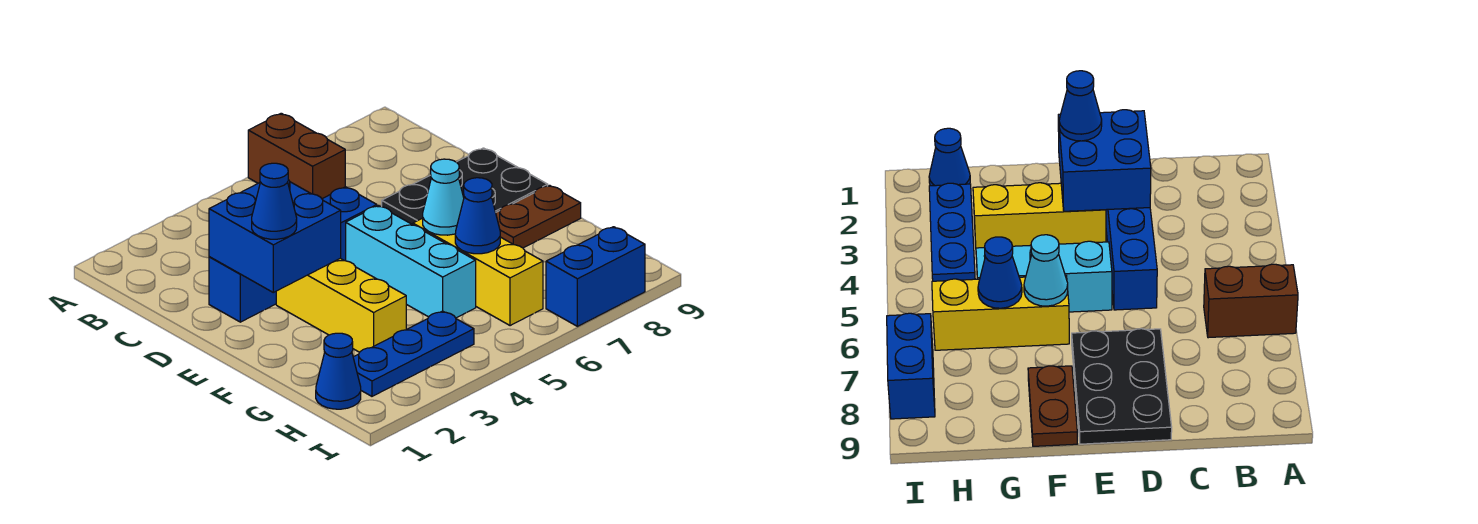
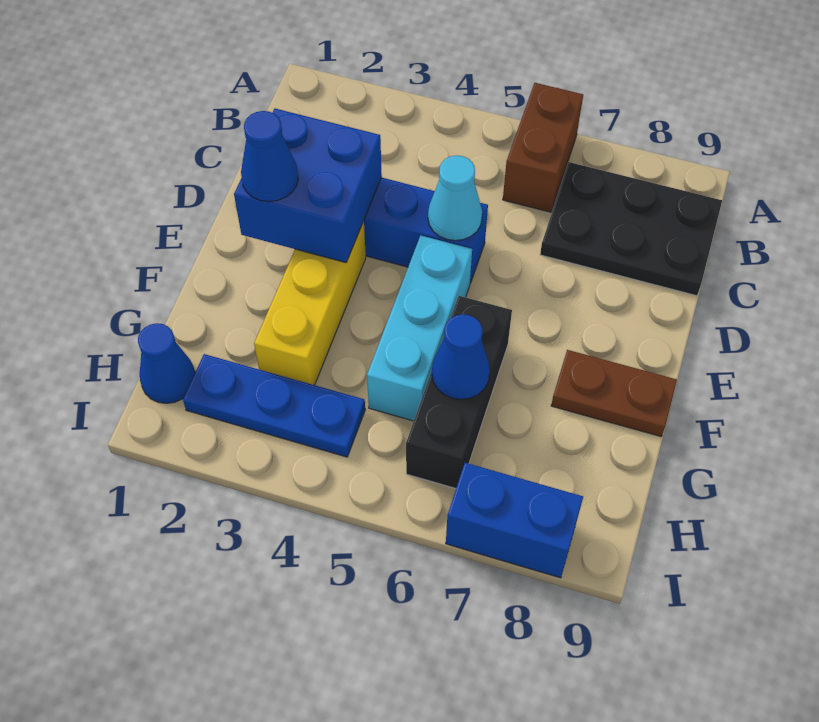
black 2x3 plate [382,148,548,225] -> black 2x3 plate moved to [540,162,722,296]
yellow 1x3 brick [413,218,543,326] -> black 1x3 brick [406,296,512,489]
cyan 1x1 cone [423,159,464,235] -> cyan 1x1 cone moved to [428,155,482,241]

